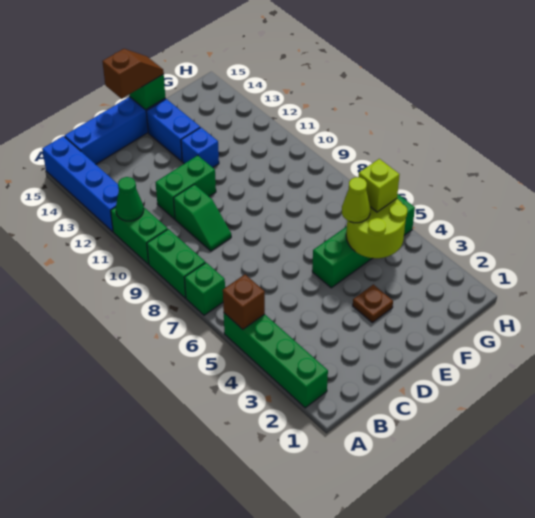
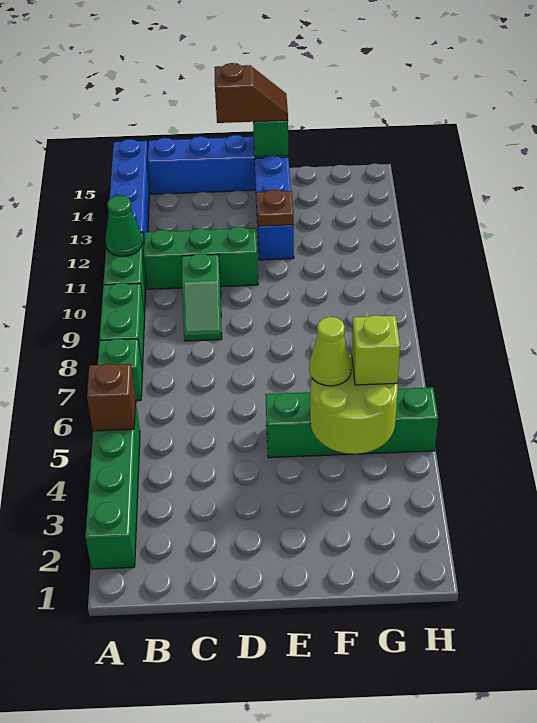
green 1x2 brick [155,155,216,219] -> green 1x3 brick [144,227,258,289]
brown 1x1 plate [353,284,393,323] -> brown 1x1 plate moved to [256,189,294,226]

